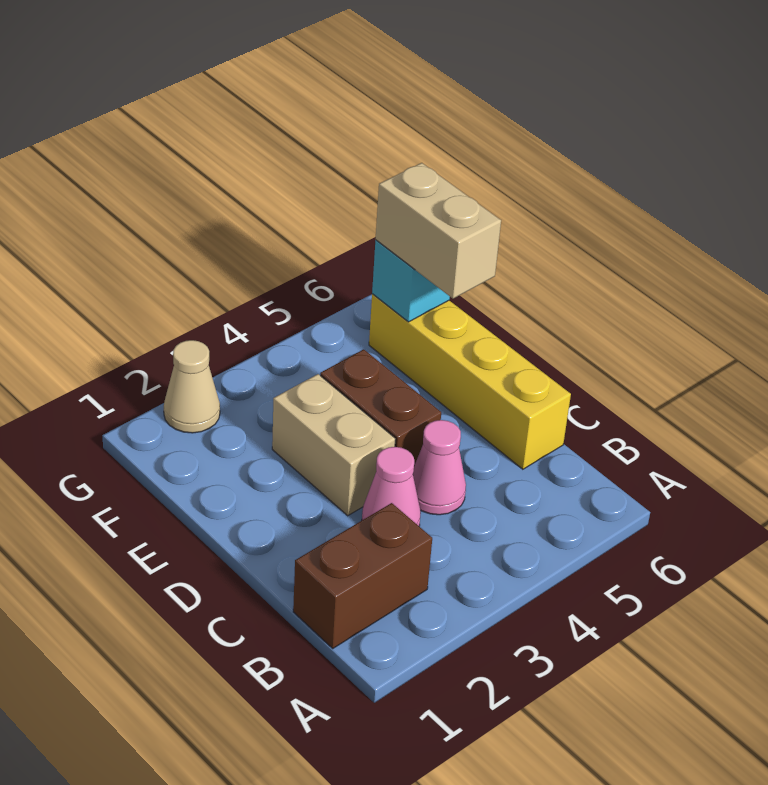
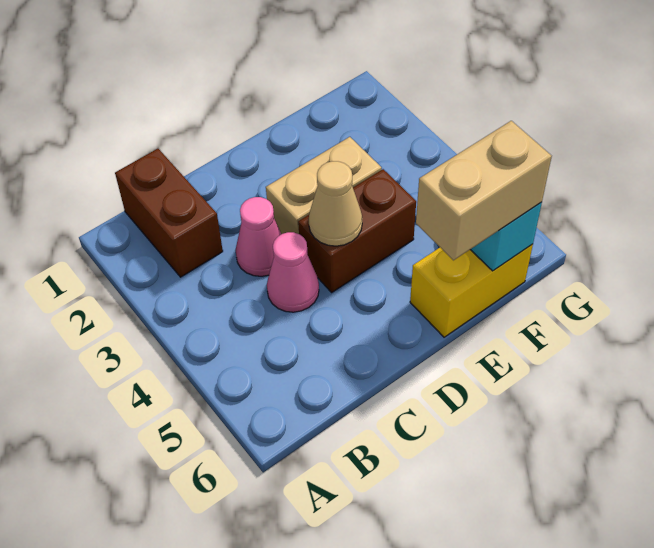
yellow 1x4 brick [369,294,571,469] -> yellow 1x2 brick [410,244,533,337]
tan 1x1 cone [164,340,220,433] -> tan 1x1 cone moved to [309,161,362,246]

